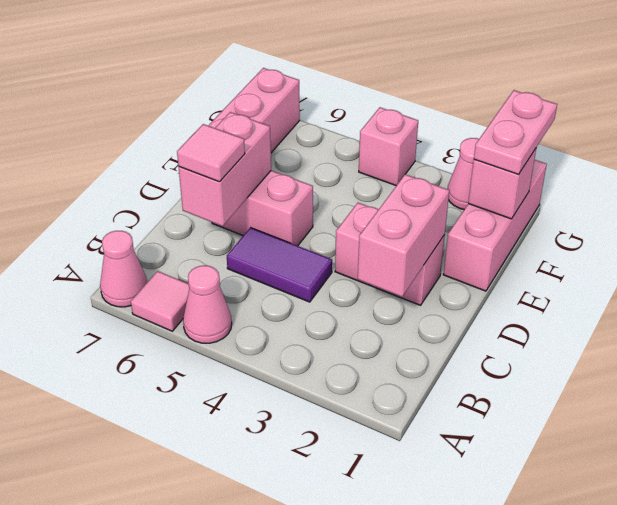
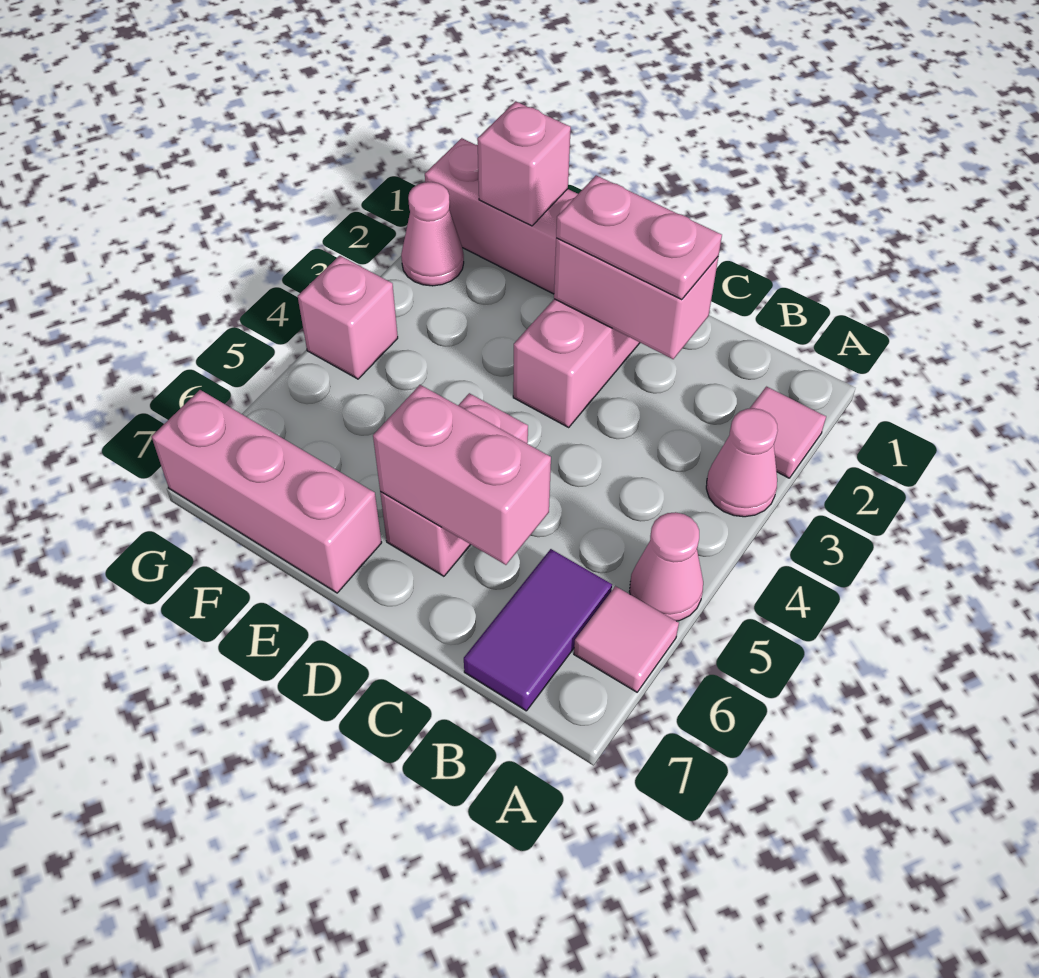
pink 1x1 cone [100,231,147,307] -> pink 1x1 cone moved to [706,408,778,517]
purple 1x2 tile [227,228,332,302] -> purple 1x2 tile moved to [464,549,612,711]
pink 1x1 tile [177,124,245,182] -> pink 1x1 tile moved to [750,387,826,478]
pink 1x2 plate [474,90,557,174] -> pink 1x2 plate moved to [556,175,722,300]

